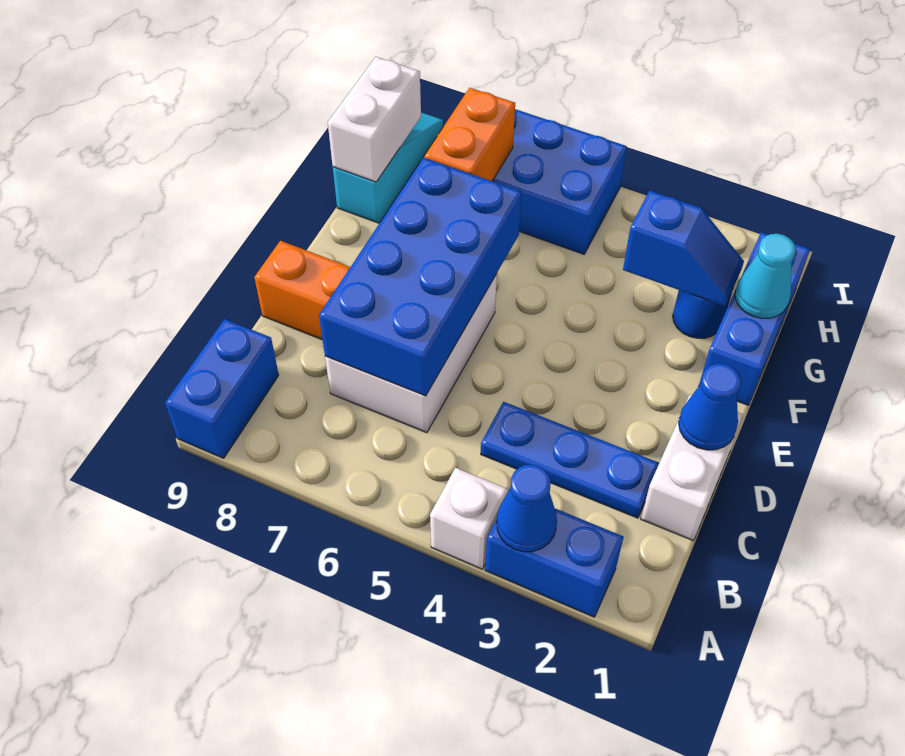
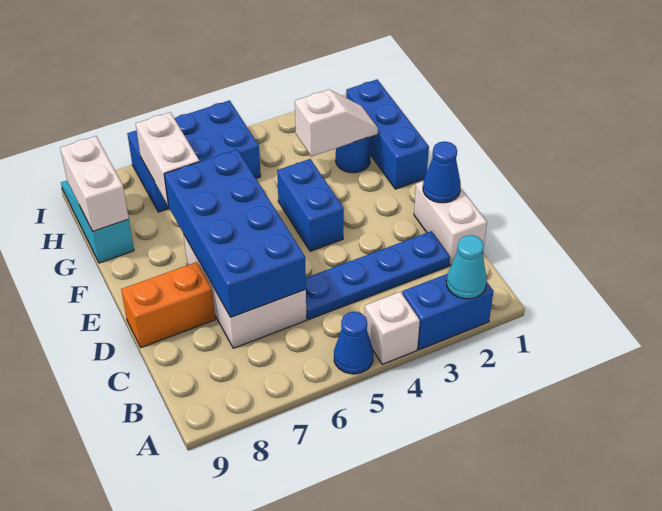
blue 1x1 cone [497,465,557,552] -> blue 1x1 cone moved to [334,312,373,374]
blue 1x2 brick [165,319,279,458] -> blue 1x2 brick moved to [277,159,344,251]
blue 1x3 plate [481,402,659,518] -> blue 1x4 plate [306,231,450,320]
cyan 1x1 cone [735,234,796,318] -> cyan 1x1 cone moved to [446,235,487,299]
blue 1x2 slope [623,191,744,306] -> white 1x2 slope [295,90,378,157]
orange 1x2 brick [424,88,515,181] -> white 1x2 brick [136,112,200,205]

